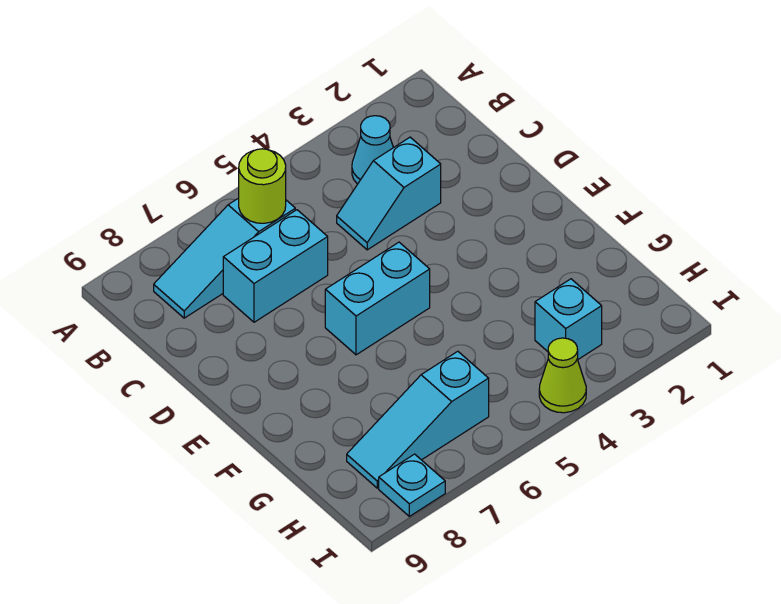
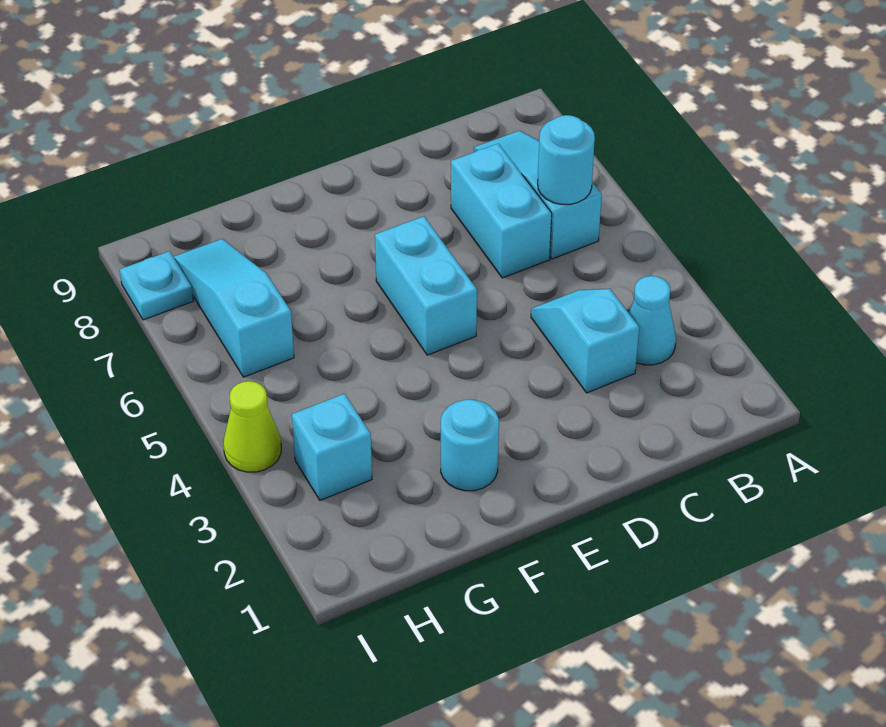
lime 1x1 round brick [239,149,286,223] -> cyan 1x1 round brick [538,115,595,204]
none -> cyan 1x1 round brick [441,400,499,491]

